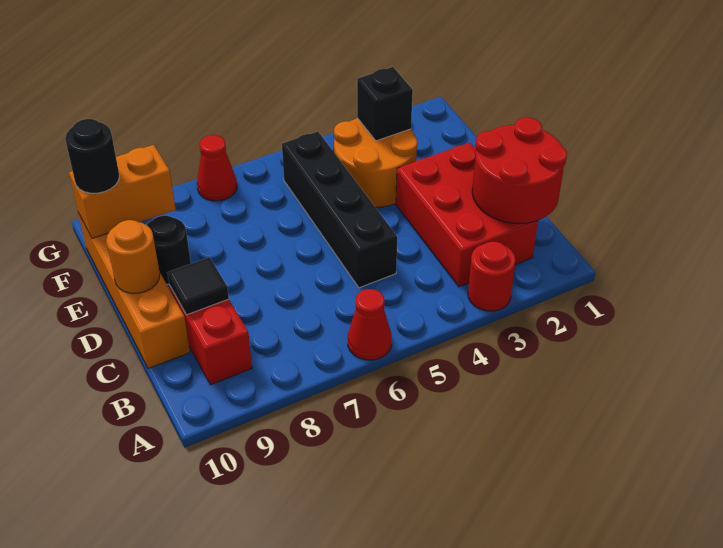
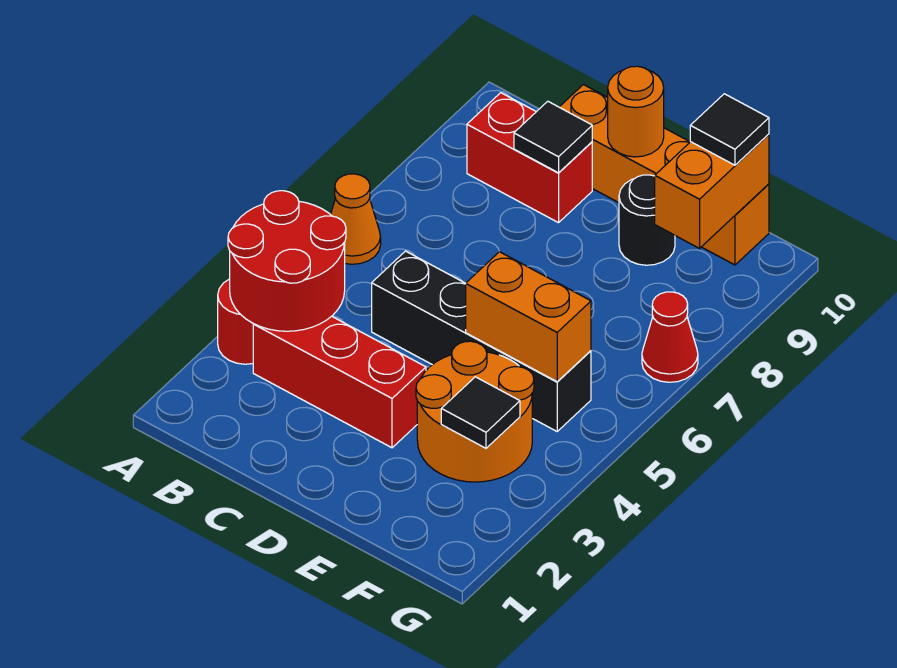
red 1x1 cone [348,289,392,360] -> orange 1x1 cone [331,174,381,264]
red 2x2 round brick [472,117,567,224] -> red 2x2 round brick moved to [228,191,346,331]
red 2x3 brick [396,143,538,287] -> red 1x3 brick [253,316,426,448]
none -> orange 1x2 brick [466,252,591,382]
black 1x1 brick [357,67,413,141] -> black 1x1 tile [441,377,520,448]
black 1x1 round brick [65,119,119,193] -> black 1x1 tile [690,94,769,165]

